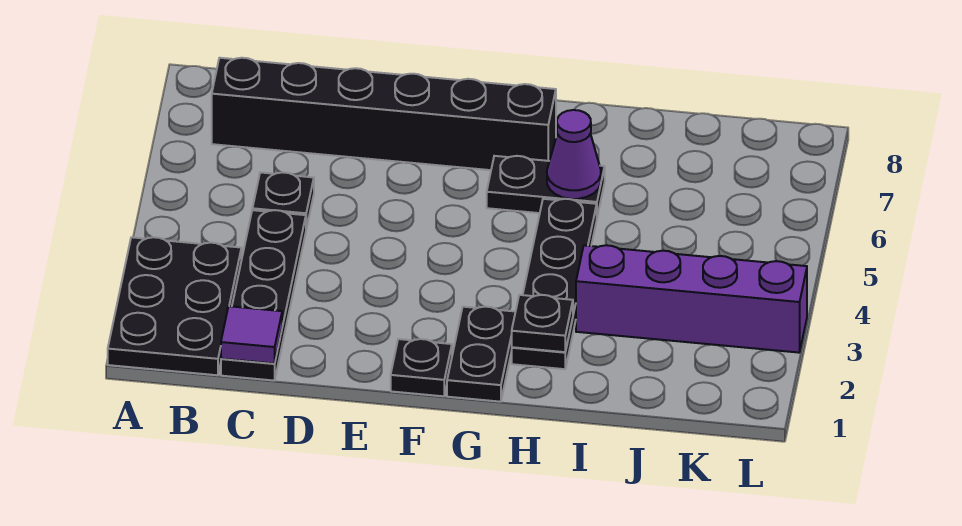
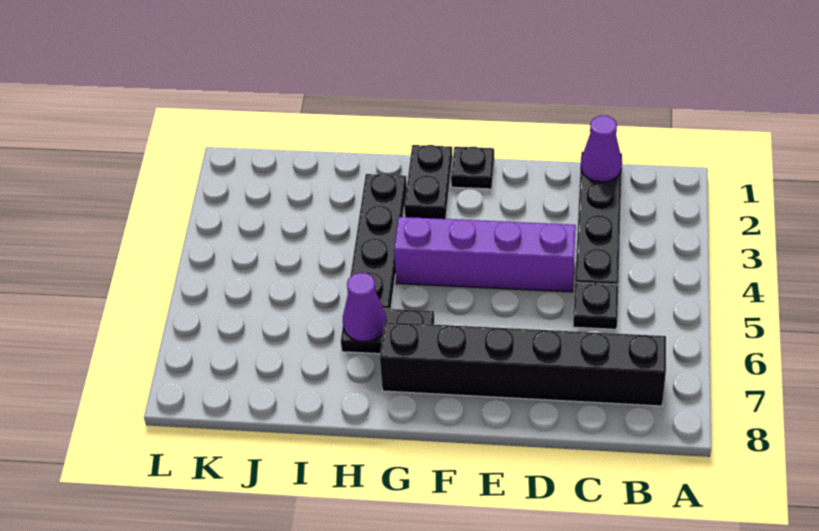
black 2x3 plate [108,237,241,375] -> none
purple 1x1 tile [221,306,282,364] -> purple 1x1 cone [581,116,622,182]
black 1x1 plate [512,295,573,352] -> none
purple 1x4 brick [576,245,807,353] -> purple 1x4 brick moved to [394,217,576,292]

